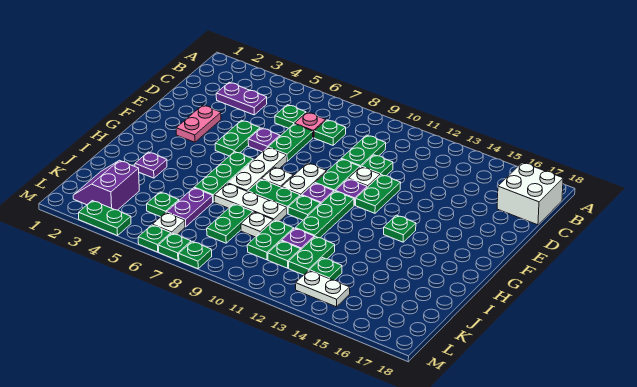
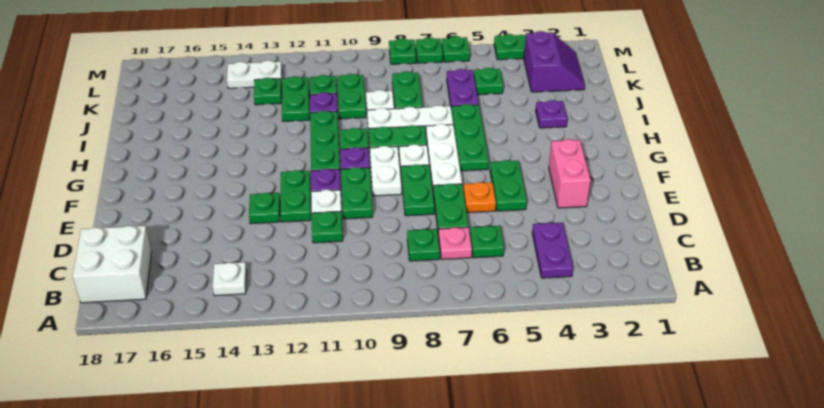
purple 1x2 plate [216,82,267,115] -> purple 1x2 plate turned to [532,223,573,278]
green 1x2 plate [341,135,386,167] -> green 1x2 plate moved to [401,164,434,216]
pink 1x2 plate [176,105,221,142] -> pink 1x2 brick [549,139,591,208]
purple 1x1 plate [248,128,280,152] -> orange 1x1 plate [463,182,496,213]
green 1x1 plate [384,215,416,242] -> green 1x1 plate moved to [249,193,280,224]
white 1x1 plate [152,212,185,235] -> white 1x1 plate moved to [213,262,247,296]

